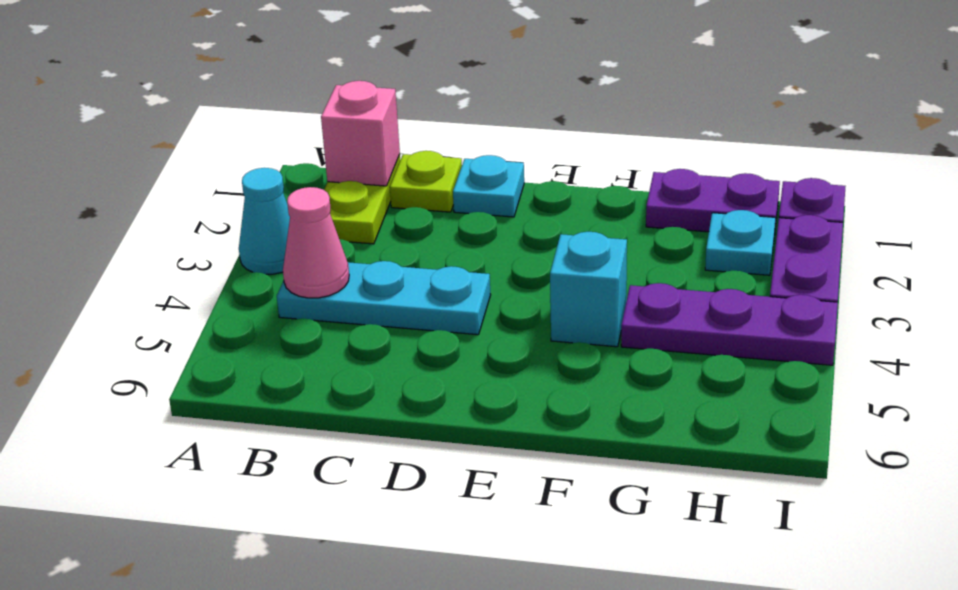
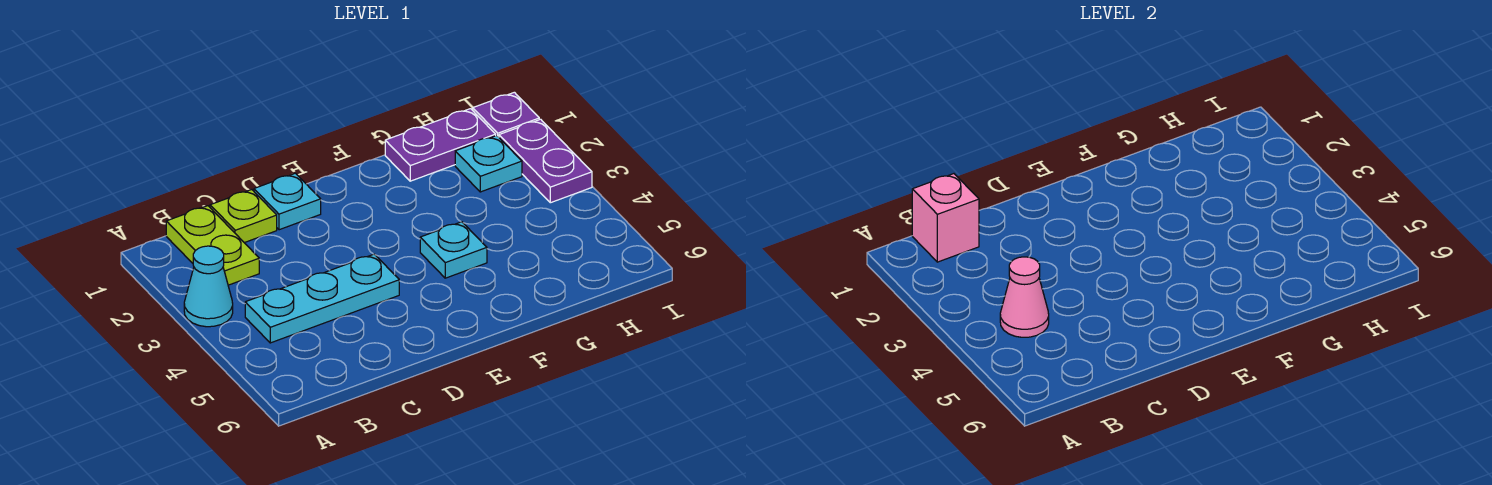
cyan 1x1 brick [550,232,627,347] -> cyan 1x1 plate [420,222,487,278]
purple 1x3 plate [621,283,838,365] -> none

